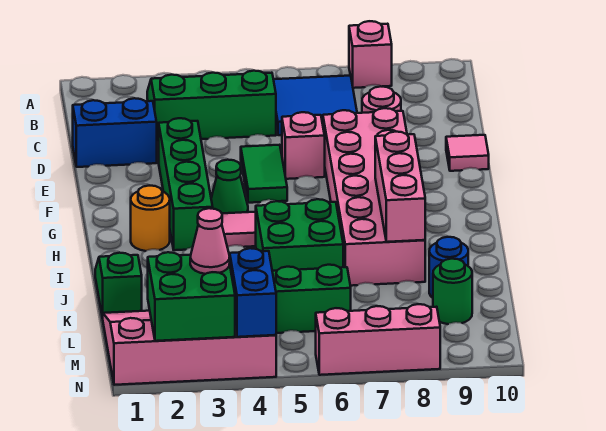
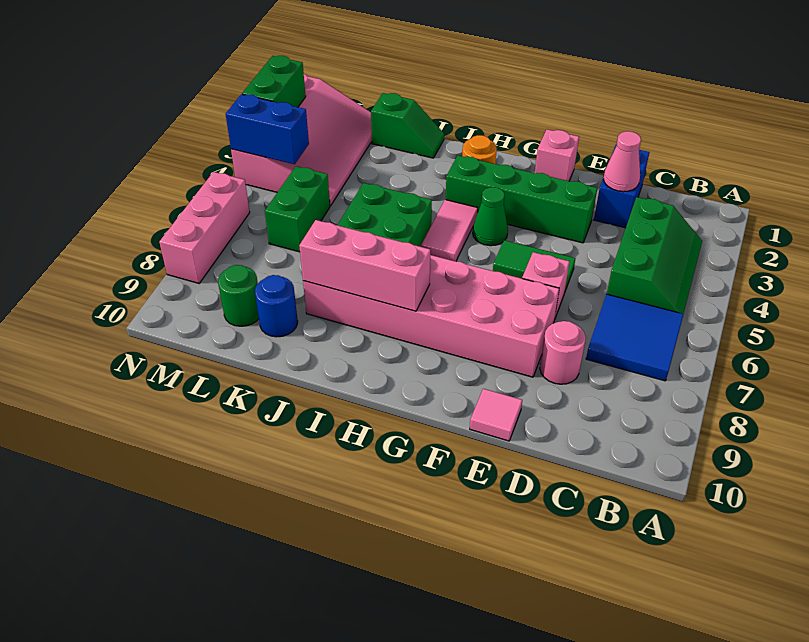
pink 1x1 brick [349,21,392,88] -> pink 1x1 brick moved to [535,129,579,181]
green 2x2 brick [148,252,235,341] -> green 1x2 brick [242,56,306,107]
pink 1x1 cone [190,208,230,274] -> pink 1x1 cone moved to [604,131,641,192]

